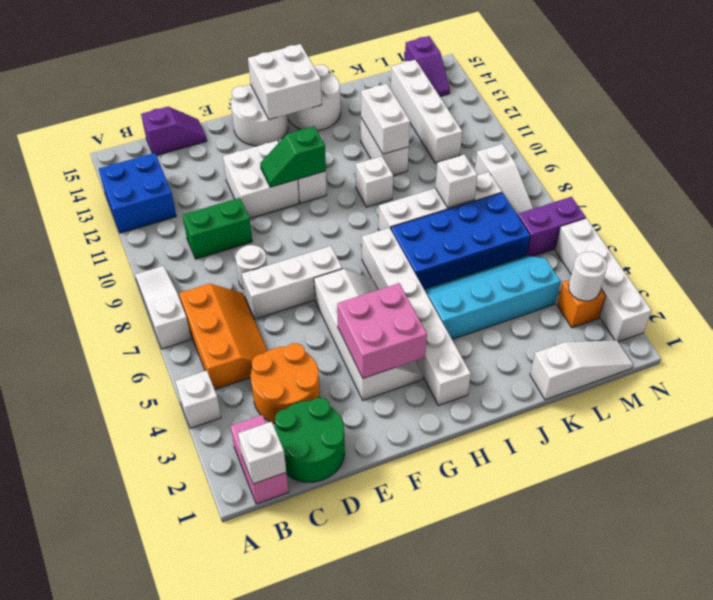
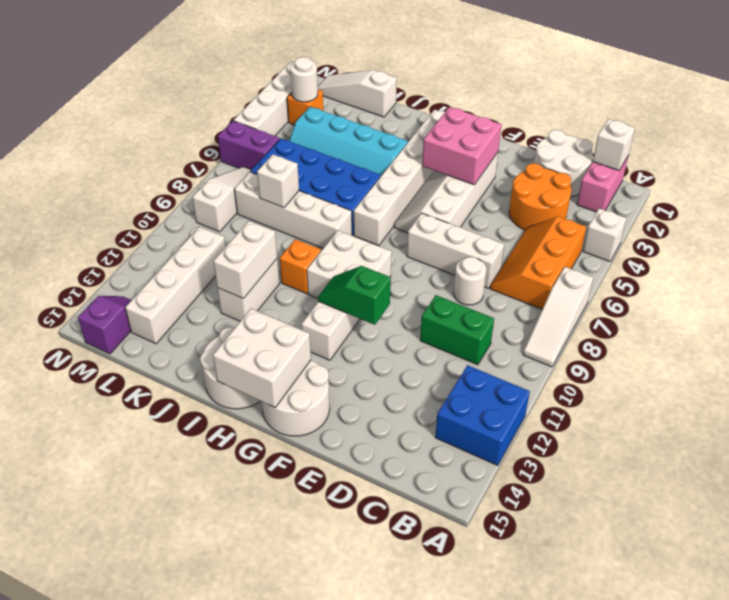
green 2x2 round brick [274,398,345,482] -> white 2x2 round brick [534,130,593,197]
purple 1x2 slope [141,107,207,155] -> none
white 2x2 brick [223,141,299,218] -> white 2x2 brick moved to [307,230,392,298]
green 1x2 slope [260,126,326,187] -> green 1x2 slope turned to [318,266,391,325]
white 1x1 brick [356,156,393,207] -> orange 1x1 brick [280,239,321,294]

